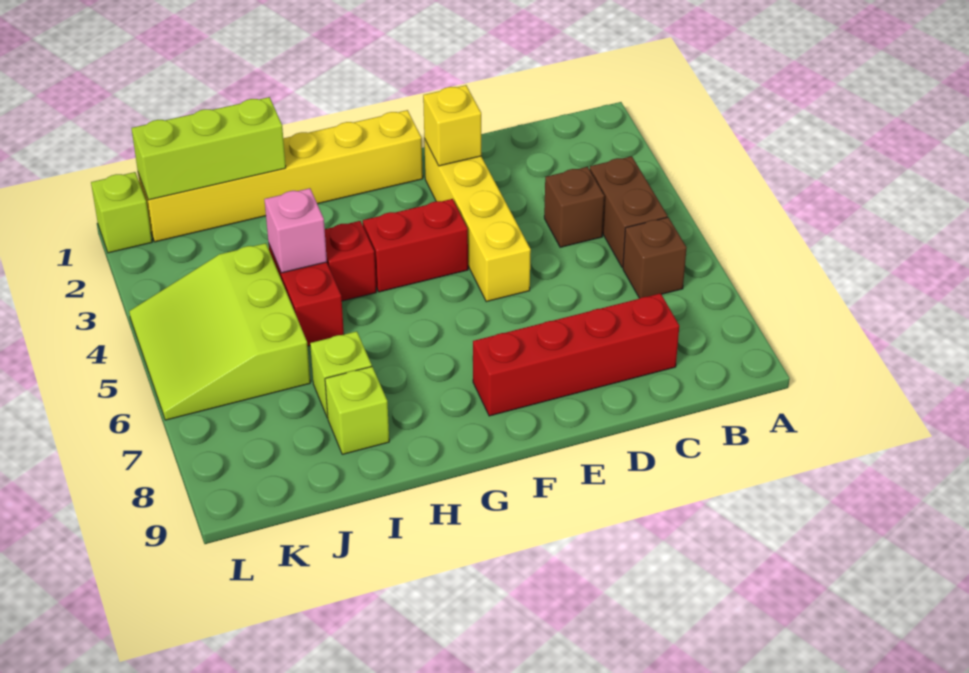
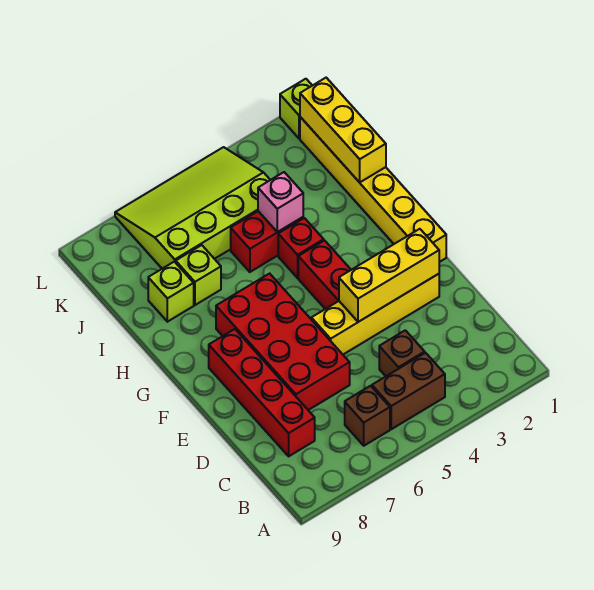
none -> red 2x4 brick [216,273,350,410]
yellow 1x1 brick [423,85,481,166] -> yellow 1x3 brick [339,229,439,322]
lime 1x3 brick [131,97,286,200] -> yellow 1x3 brick [300,78,386,182]
lime 3x3 slope [129,243,310,420] -> lime 3x4 slope [115,147,270,269]

